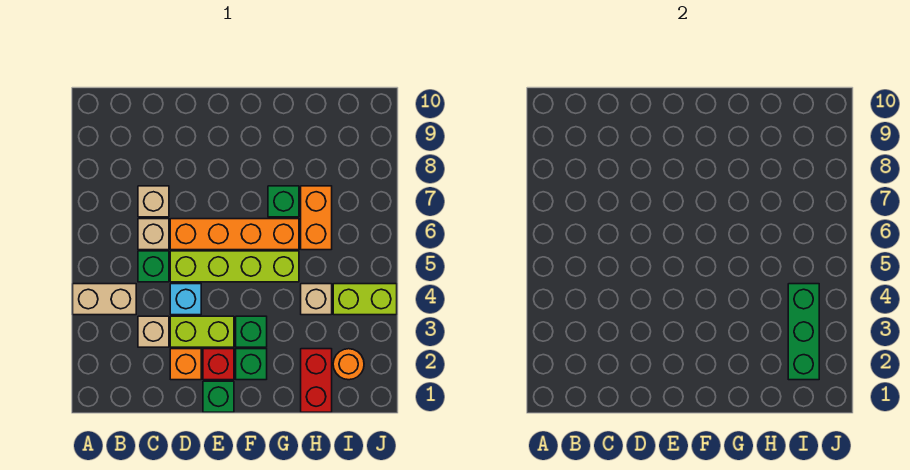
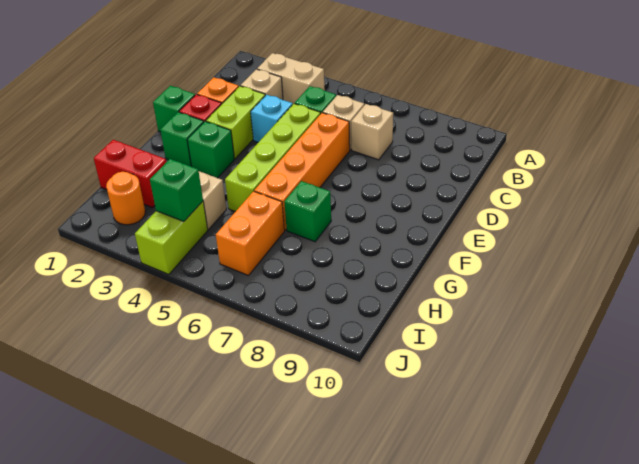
tan 1x2 brick [73,284,136,315] -> tan 1x2 brick turned to [257,53,325,104]
orange 1x2 brick [301,186,332,250] -> orange 1x2 brick turned to [216,191,284,276]
green 1x3 brick [788,284,819,380] -> green 1x1 brick [150,159,203,222]

